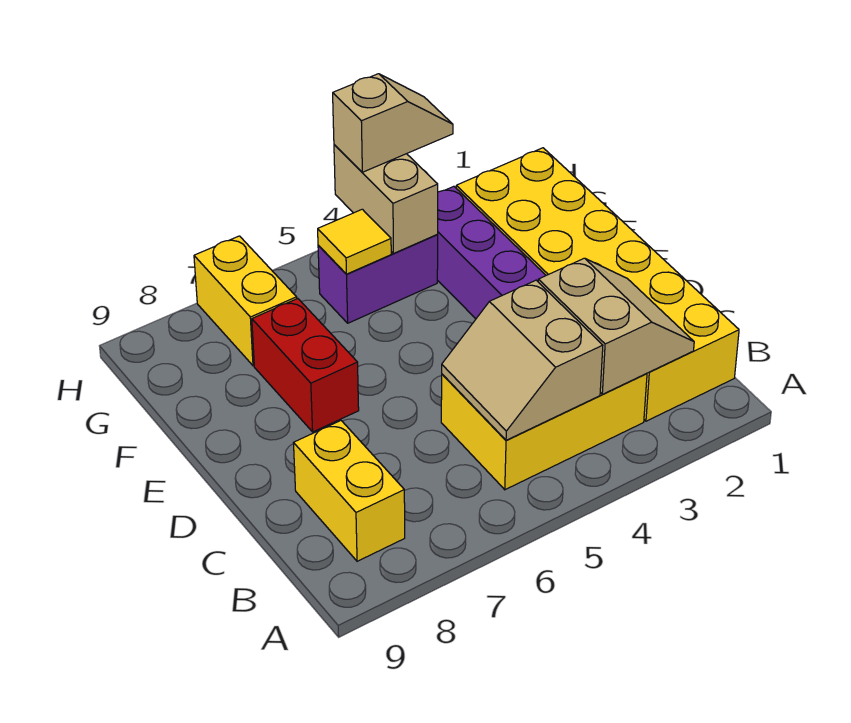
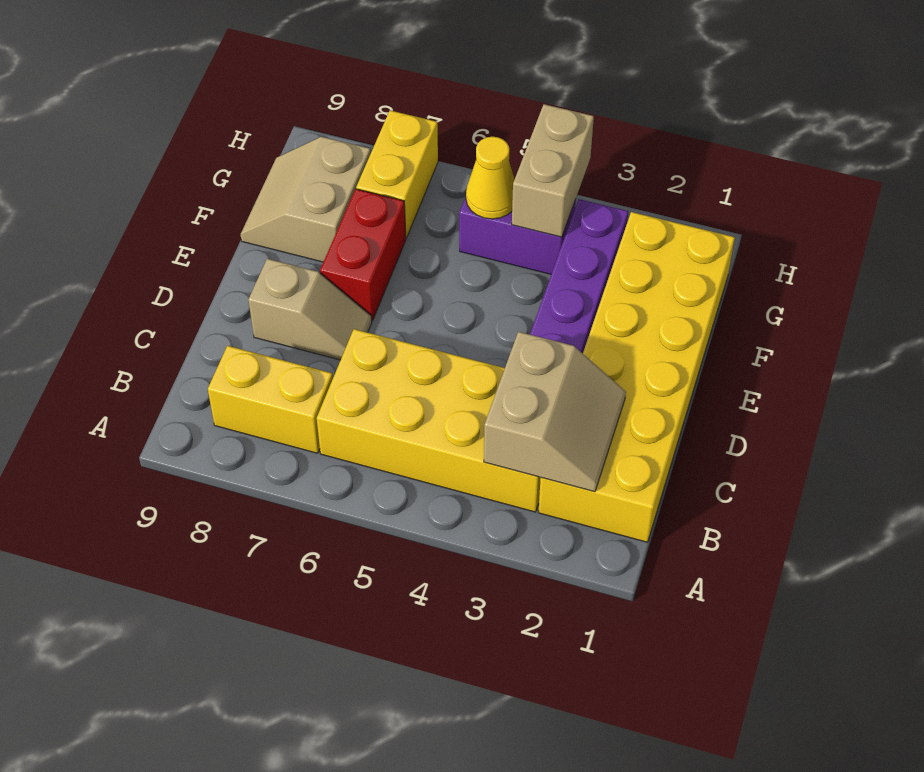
yellow 2x3 brick [441,373,647,490] -> yellow 2x4 brick [317,329,541,512]
tan 2x2 slope [442,280,603,440] -> tan 2x2 slope moved to [241,137,371,262]
yellow 1x2 brick [294,421,405,561] -> yellow 1x2 brick turned to [208,346,333,453]
yellow 1x1 tile [318,209,391,274] -> yellow 1x1 cone [466,137,515,219]
tan 1x2 slope [333,74,453,172] -> tan 1x2 slope moved to [248,259,372,360]

